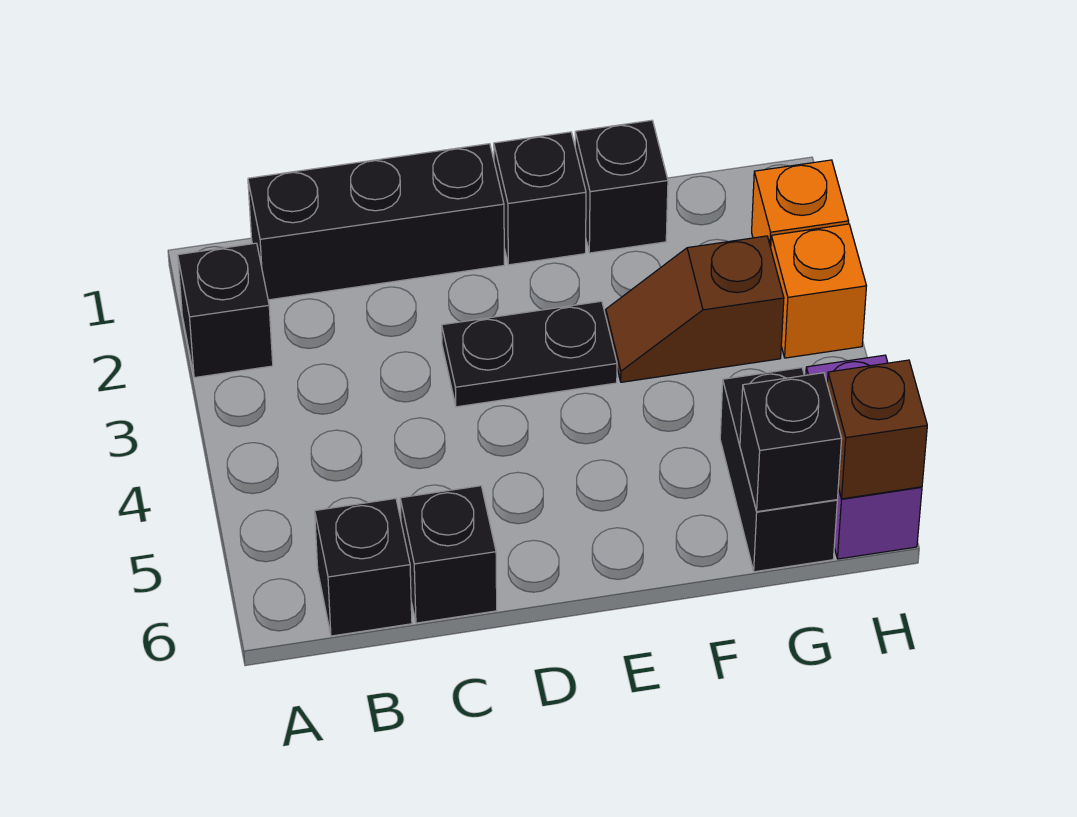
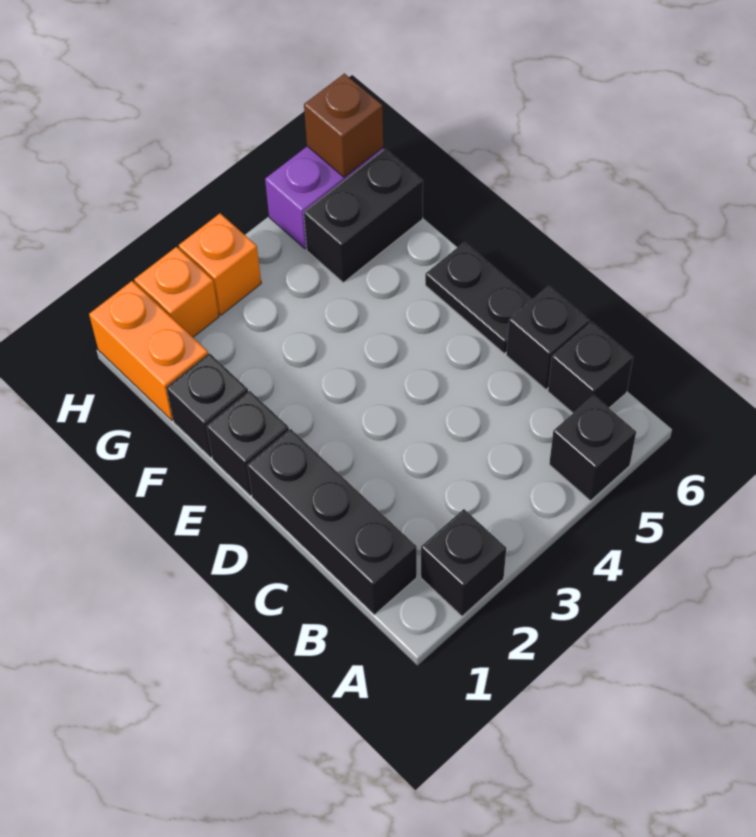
black 1x2 plate [442,301,617,407] -> black 1x2 plate moved to [425,242,532,353]
brown 1x2 slope [606,236,784,382] -> none
none -> orange 1x2 brick [89,281,208,420]
black 1x1 brick [740,373,842,512] -> black 1x1 brick moved to [549,395,636,501]

